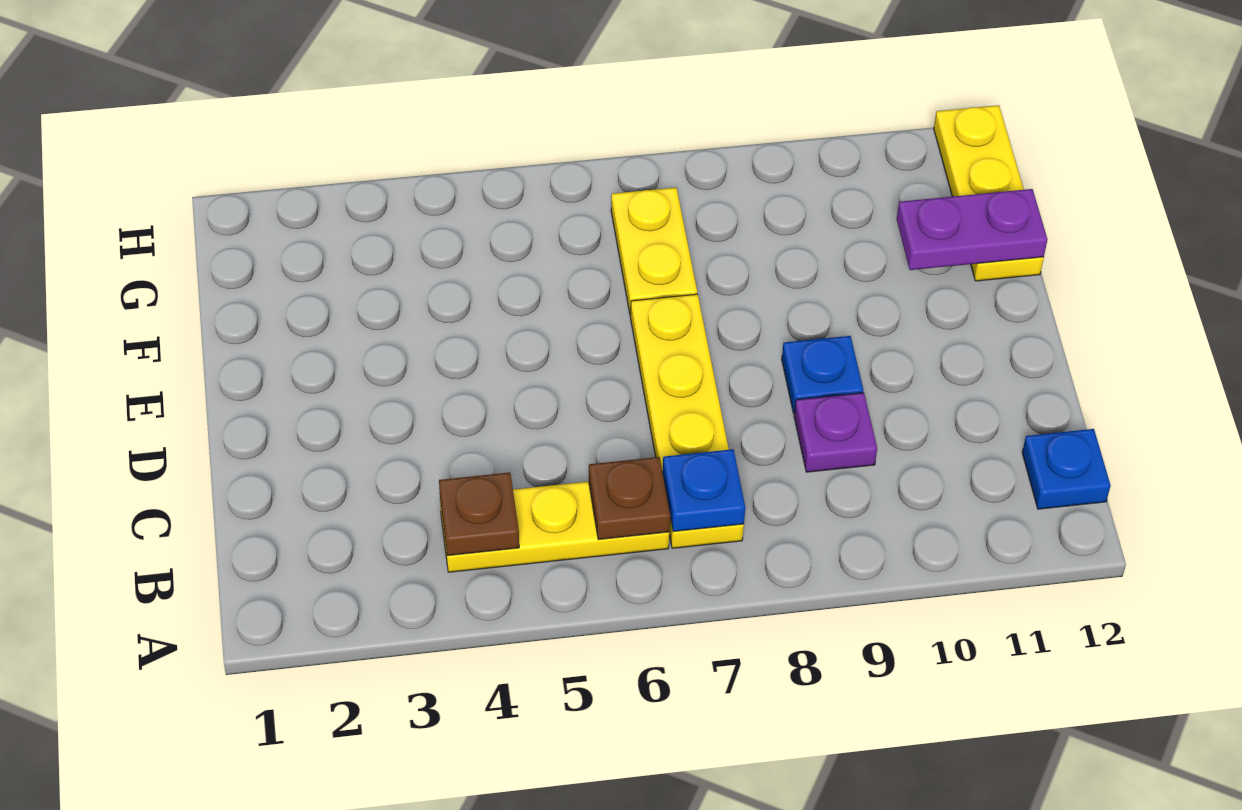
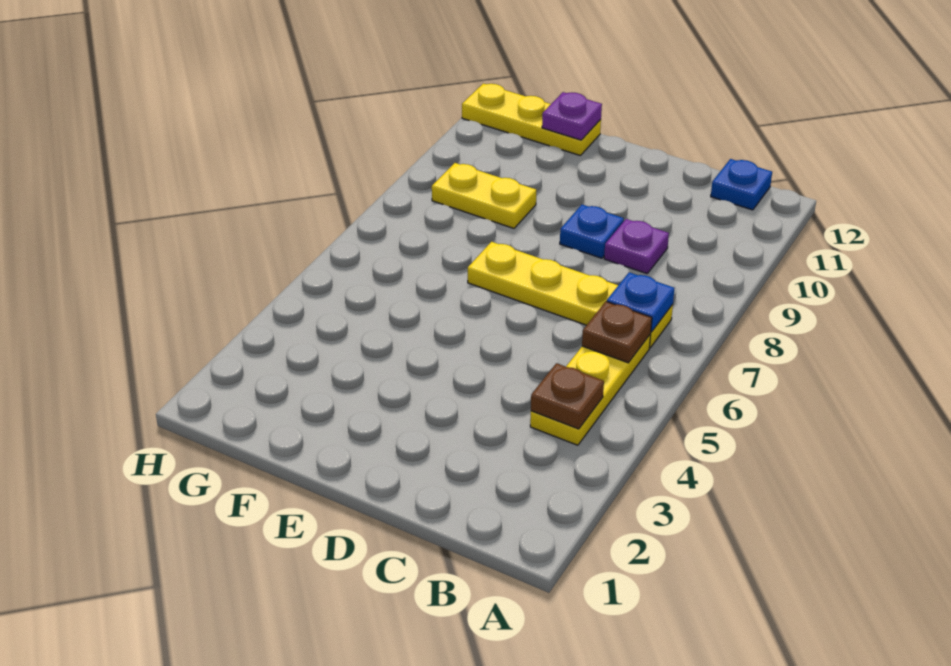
yellow 1x2 plate [611,188,697,315] -> yellow 1x2 plate moved to [432,163,536,228]
purple 1x2 plate [897,189,1048,270] -> purple 1x1 plate [542,92,602,140]

